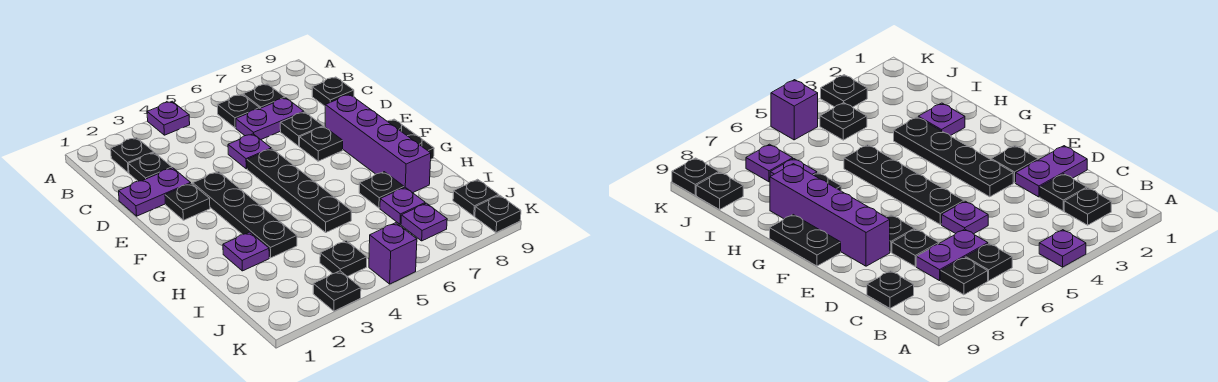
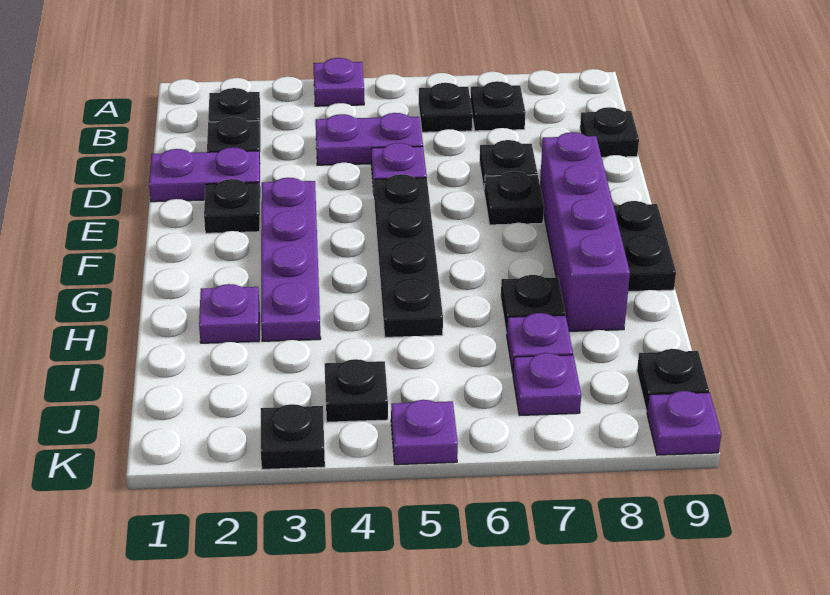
purple 1x2 plate [236,98,304,139] -> purple 1x2 plate moved to [316,113,423,165]
black 1x4 plate [193,172,297,258] -> purple 1x4 plate [261,178,321,341]
purple 1x1 brick [369,223,417,284] -> purple 1x1 plate [391,400,458,465]
black 1x1 plate [475,195,521,233] -> purple 1x1 plate [647,391,721,455]

